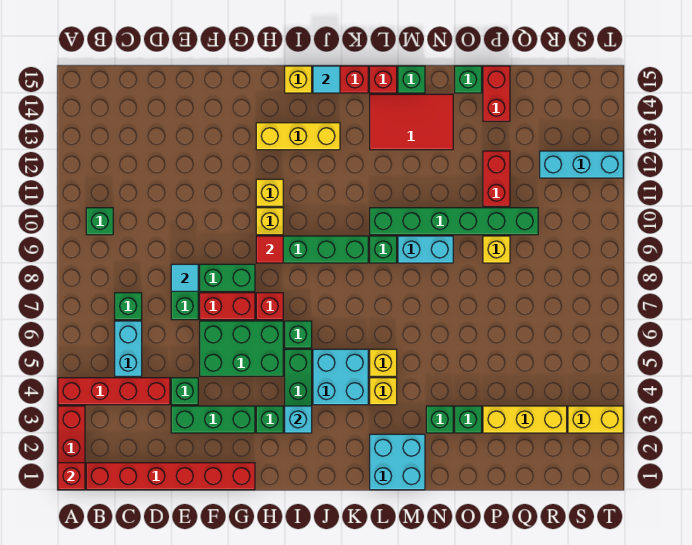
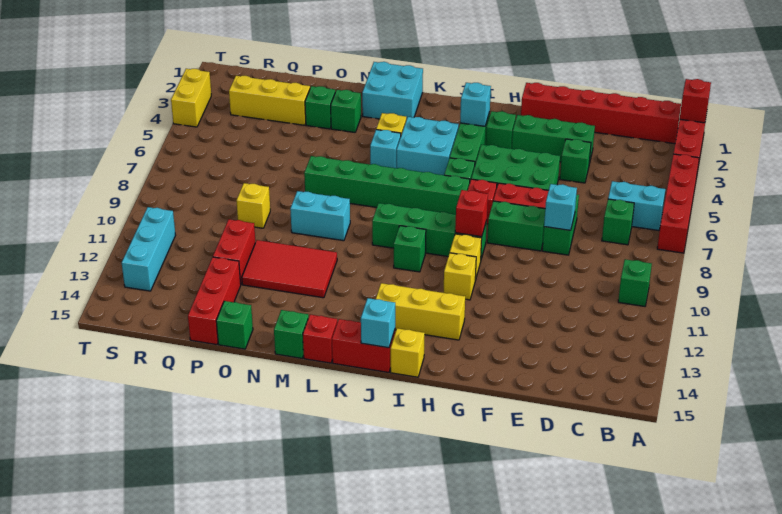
red 1x4 brick [58,378,170,405] -> red 1x4 brick turned to [657,154,699,253]
cyan 1x2 brick [115,321,142,376] -> cyan 1x2 brick turned to [608,181,665,230]
cyan 1x1 tile [171,264,198,291] -> cyan 1x1 brick [544,184,577,230]
red 1x1 tile [256,236,283,263] -> red 1x1 brick [455,190,488,237]
cyan 1x1 tile [313,66,340,93] -> cyan 1x1 brick [361,298,395,348]
yellow 1x1 brick [370,349,397,376] -> cyan 1x1 brick [370,130,401,168]
green 1x1 brick [370,236,397,263] -> green 1x1 brick moved to [394,226,426,272]
green 1x6 brick [370,208,538,235] -> green 1x6 brick moved to [304,156,470,215]
red 2x3 tile [370,94,453,150] -> red 2x3 tile moved to [242,240,337,298]
red 1x2 brick [483,66,510,121] -> red 1x3 brick [188,257,241,345]
cyan 1x3 brick [540,151,623,178] -> cyan 1x3 brick turned to [122,207,176,291]
yellow 1x2 brick [568,406,623,433] -> yellow 1x2 brick turned to [171,69,211,127]

